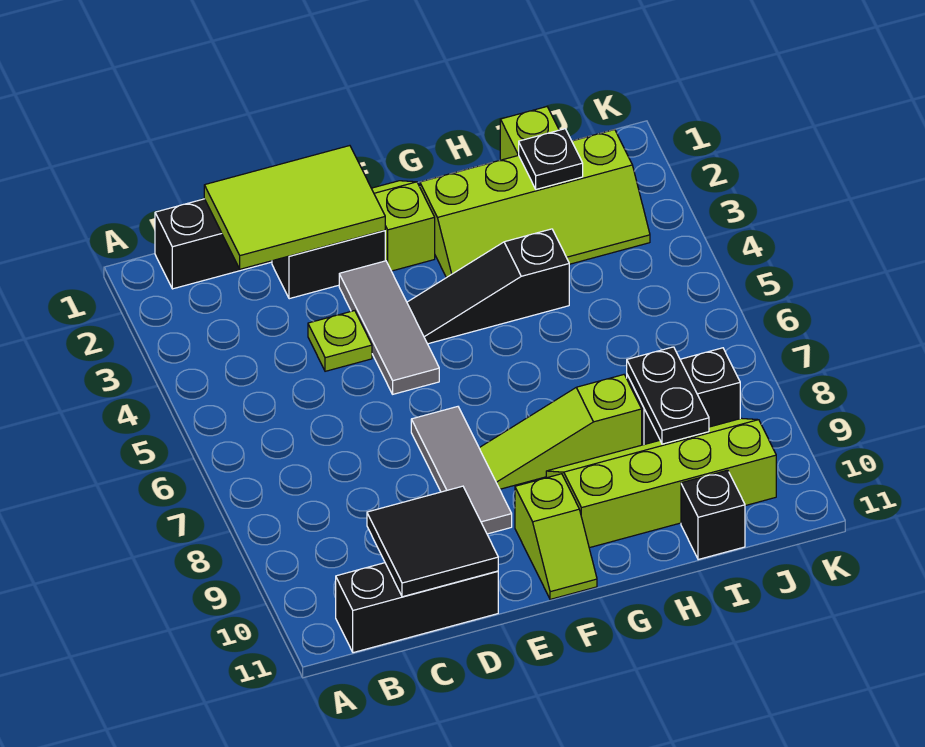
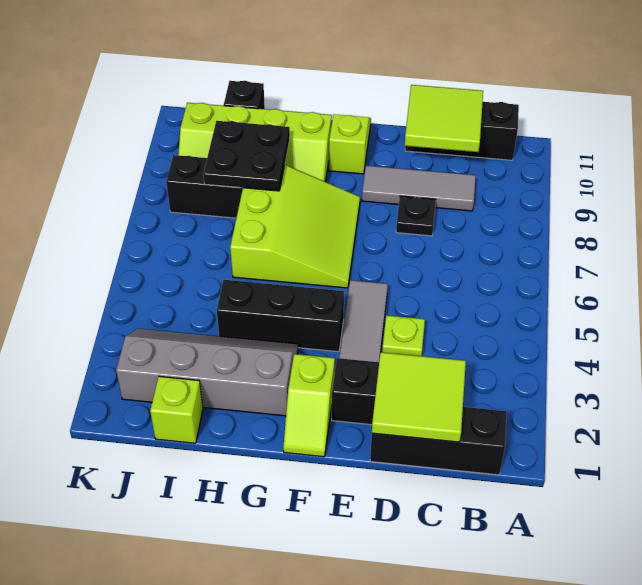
lime 2x3 tile [204,146,385,269] -> lime 2x2 tile [372,352,466,442]
black 2x2 tile [367,486,498,597] -> lime 2x2 tile [405,85,483,152]
grey 1x3 tile [411,407,512,534] -> grey 1x3 tile turned to [362,166,476,211]
black 1x3 slope [407,229,569,344] -> black 1x3 brick [217,280,344,352]
lime 1x3 slope [479,375,642,489] -> lime 3x3 slope [230,165,360,288]
lime 2x4 slope [420,129,650,278] -> grey 2x4 slope [116,328,298,416]
black 1x1 plate [519,129,583,189] -> black 1x1 plate moved to [396,196,436,236]
black 1x2 plate [627,347,709,444] -> black 2x2 plate [203,121,290,191]

